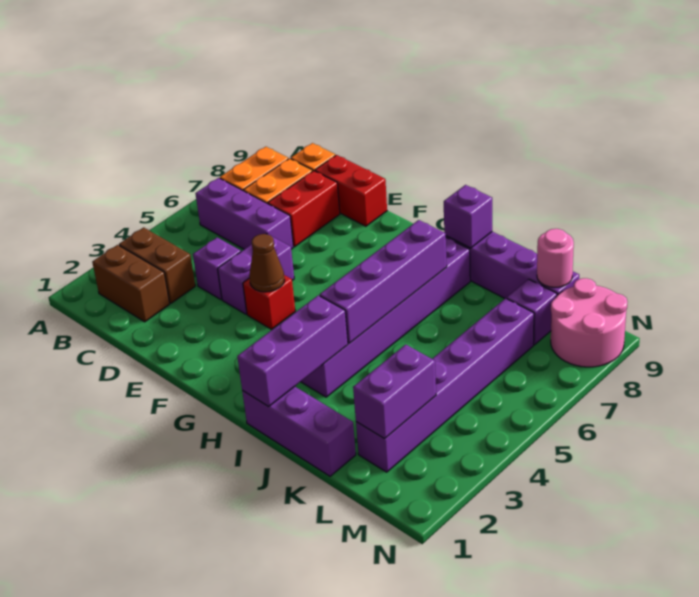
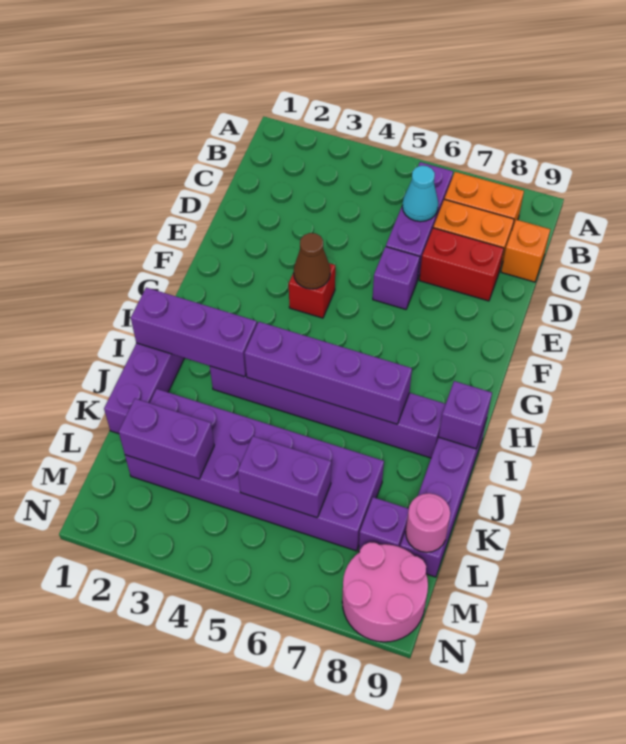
brown 1x2 brick [92,245,170,322] -> none
brown 1x2 brick [119,227,195,303] -> none
none -> cyan 1x1 cone [402,166,438,222]
purple 1x1 brick [193,237,241,300] -> purple 1x1 brick moved to [373,247,420,309]
red 1x2 brick [315,155,387,226] -> none
purple 1x2 brick [218,234,294,314] -> purple 1x2 brick moved to [238,436,331,518]
purple 1x6 brick [356,298,534,472] -> purple 2x6 brick [125,389,384,551]

